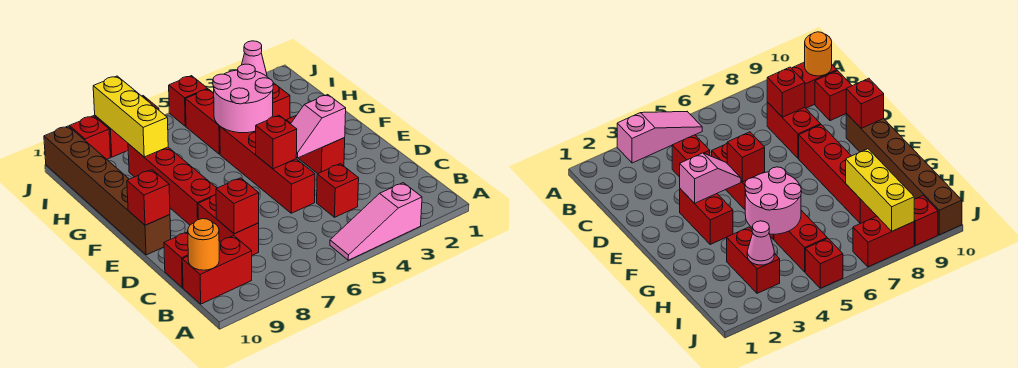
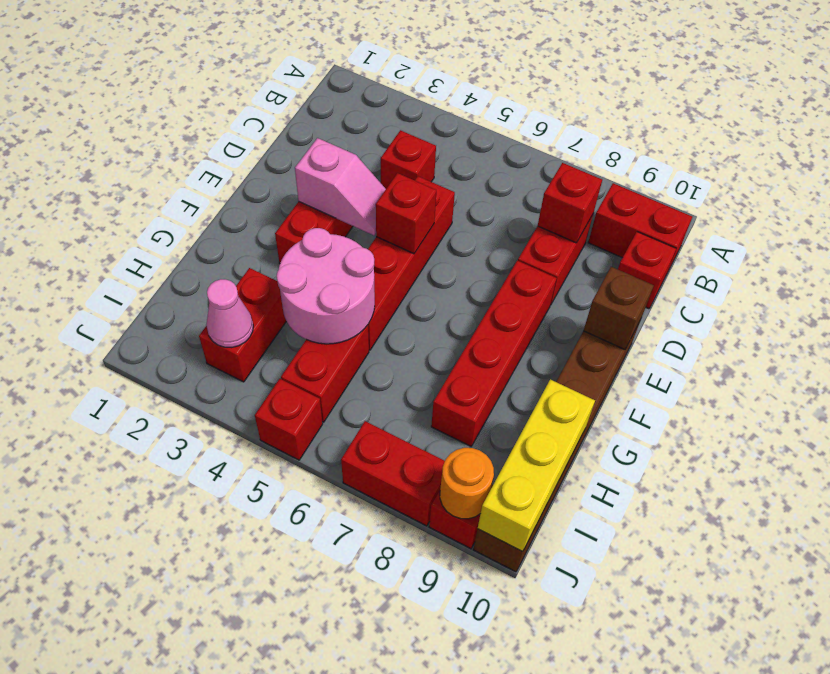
pink 1x3 slope [330,183,422,260] -> none
orange 1x1 round brick [188,219,219,270] -> orange 1x1 round brick moved to [440,448,494,519]
red 1x1 brick [127,170,170,225] -> brown 1x1 brick [584,267,654,350]
yellow 1x3 brick [93,76,168,157] -> yellow 1x3 brick moved to [478,379,595,551]

